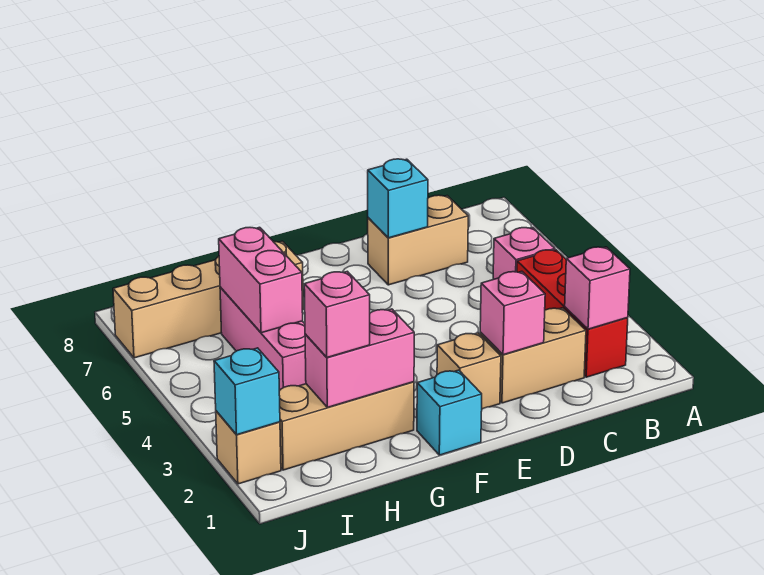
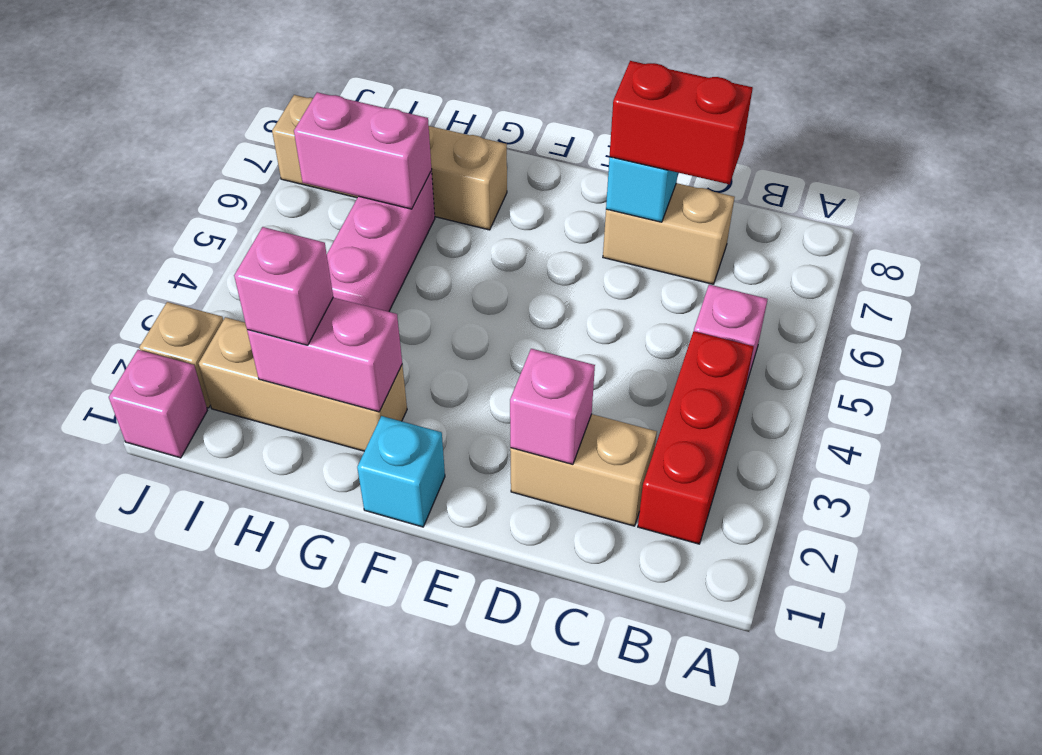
pink 1x1 brick [565,247,630,329] -> pink 1x1 brick moved to [109,350,207,458]
none -> red 1x2 brick [610,61,753,184]
tan 1x1 brick [437,333,501,409] -> none
pink 1x2 brick [219,227,303,333] -> pink 1x2 brick turned to [294,92,432,209]
cyan 1x1 brick [214,348,280,435] -> none

